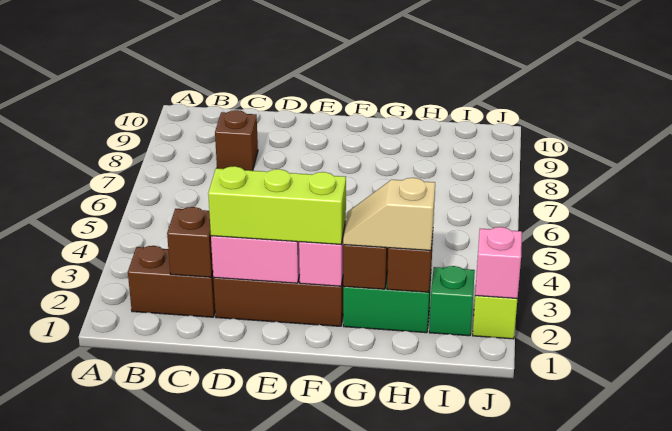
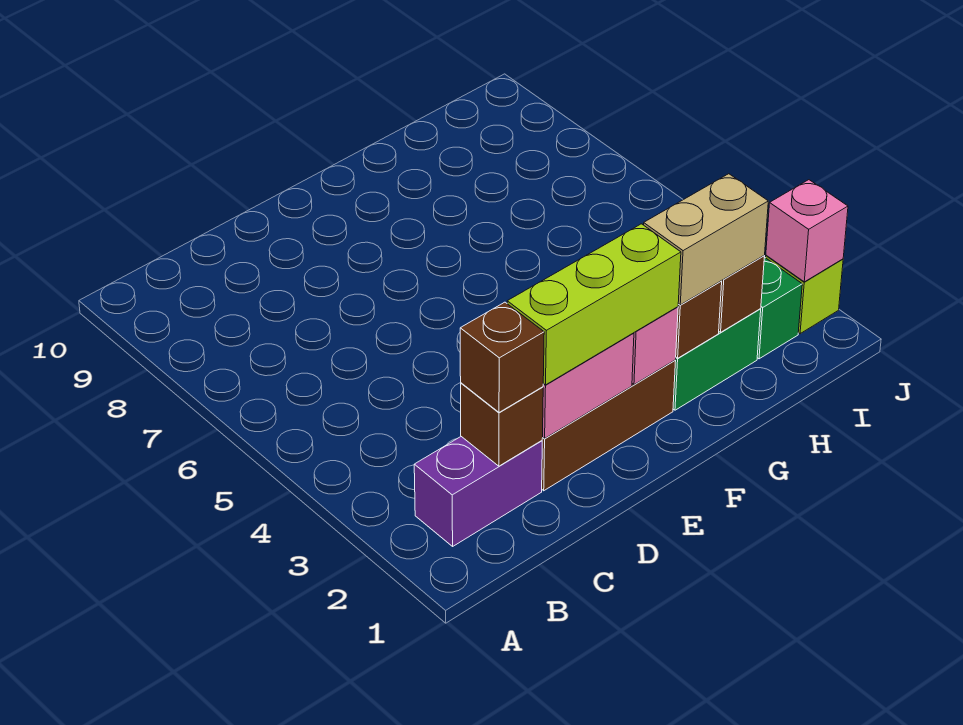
brown 1x2 brick [128,246,215,317] -> purple 1x2 brick [414,437,542,546]
brown 1x1 brick [215,110,258,171] -> brown 1x1 brick moved to [460,302,544,412]
tan 1x2 slope [343,178,435,250] -> tan 1x2 brick [644,174,768,305]

